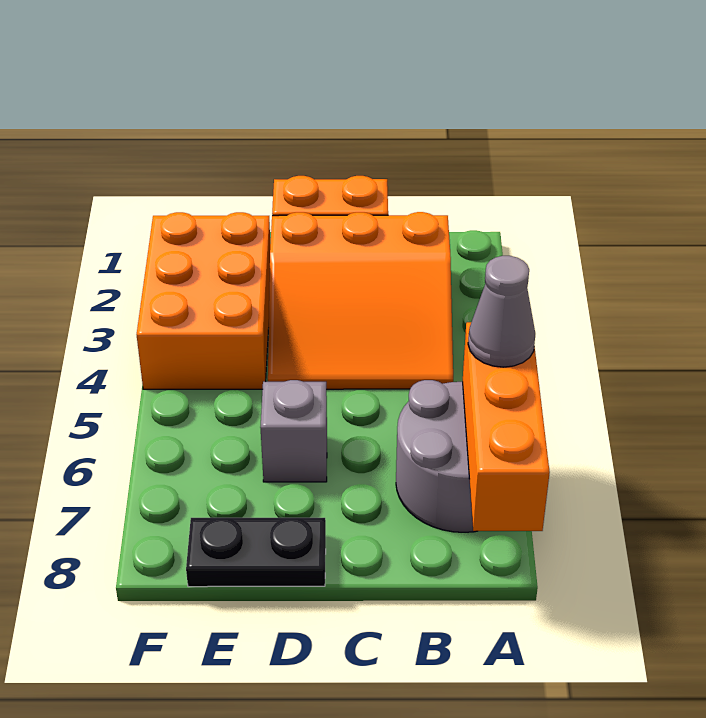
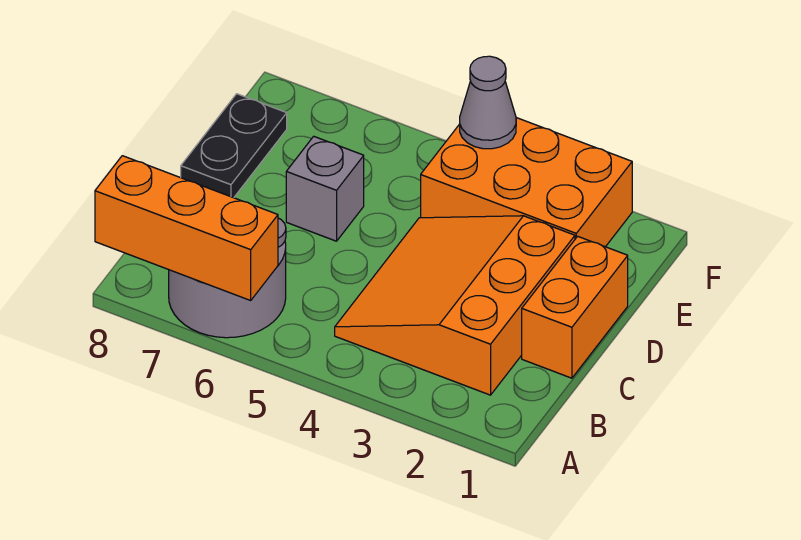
grey 1x1 cone [468,256,535,367] -> grey 1x1 cone moved to [460,56,516,149]

